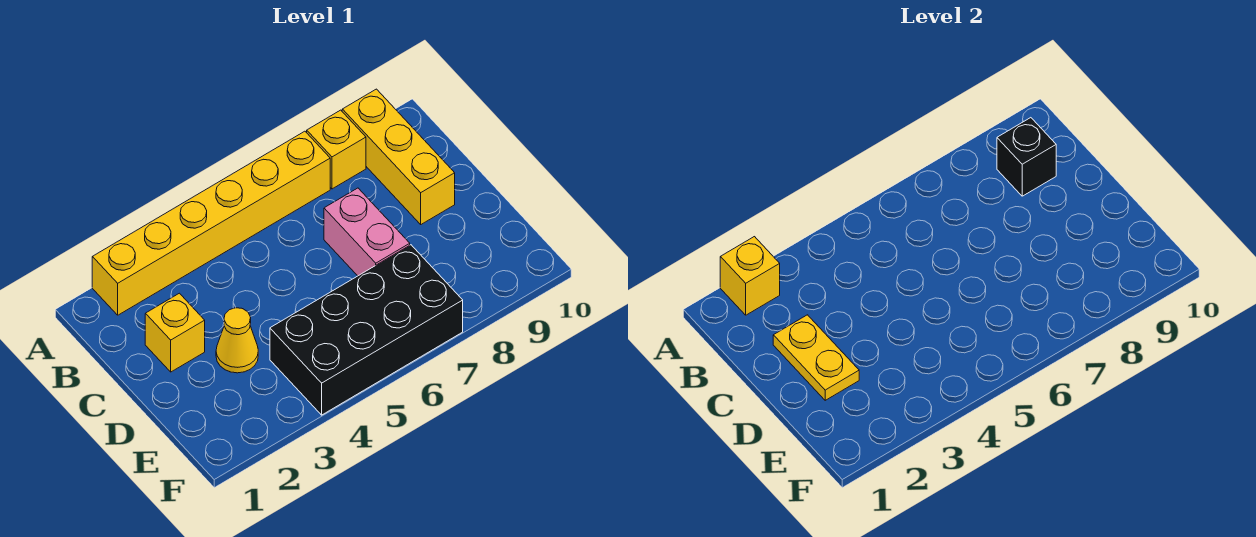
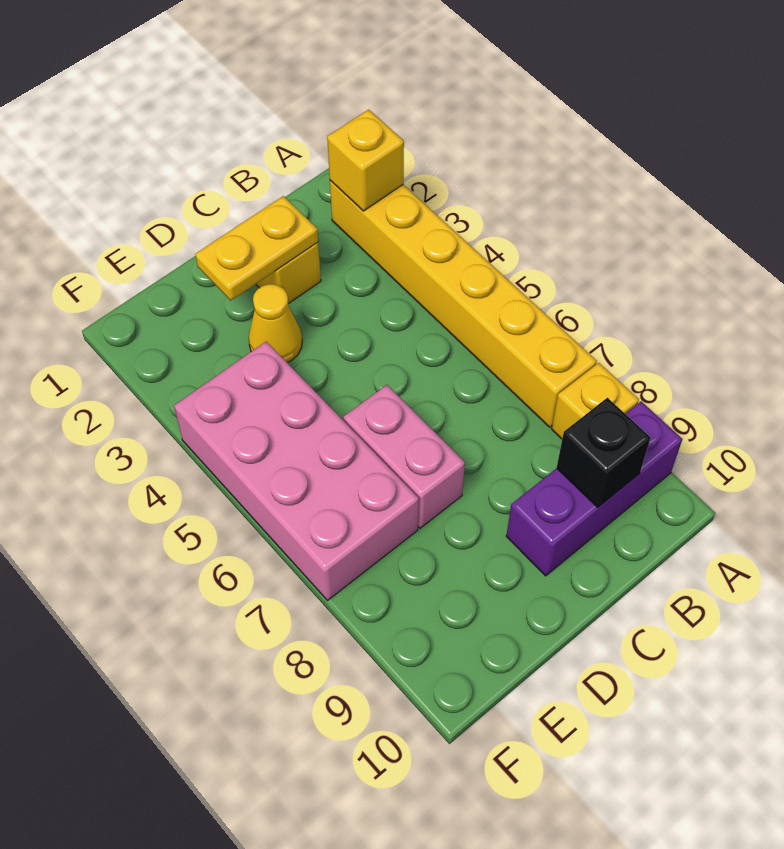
yellow 1x3 brick [342,89,455,224] -> purple 1x3 brick [506,401,682,576]
pink 1x2 brick [324,188,410,276] -> pink 1x2 brick turned to [343,385,465,528]
black 2x4 brick [270,245,463,415] -> pink 2x4 brick [174,342,419,600]

